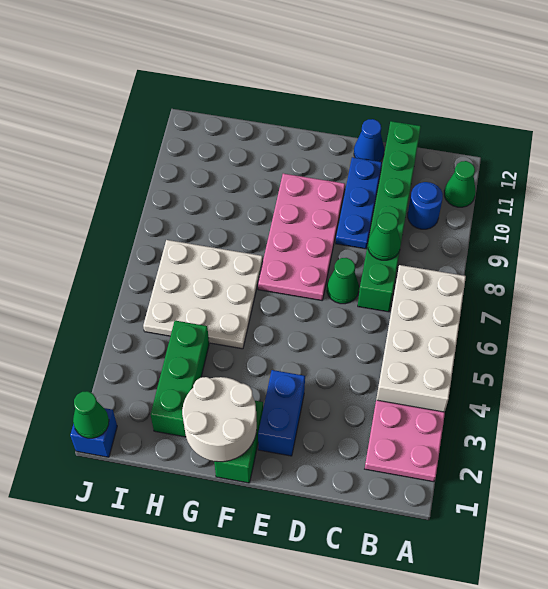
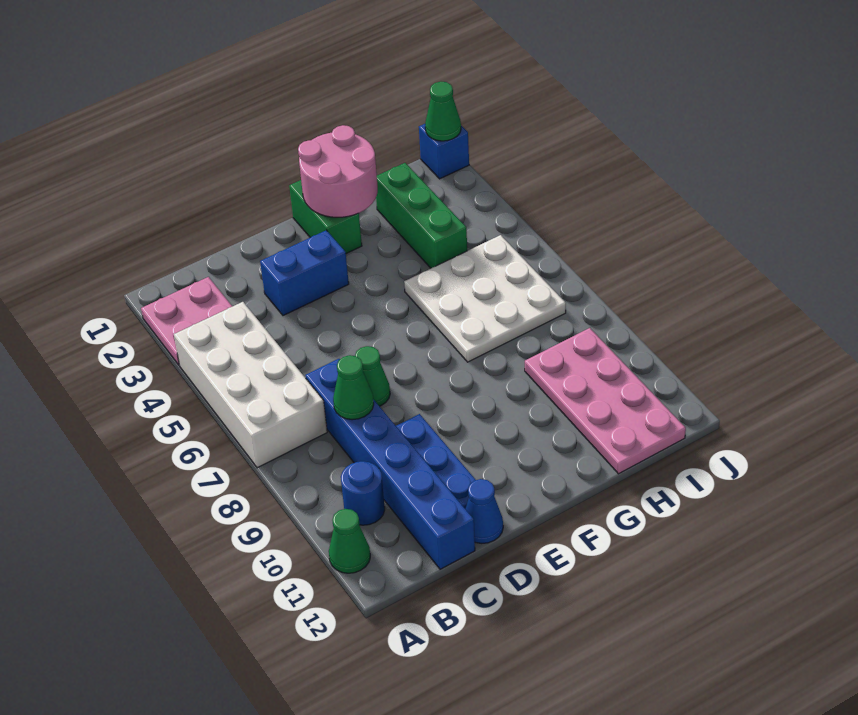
green 1x6 brick [358,121,421,312] -> blue 1x6 brick [305,359,475,569]
blue 1x2 brick [258,370,305,456] -> blue 1x2 brick turned to [260,230,349,316]
pink 2x4 plate [258,174,345,300] -> pink 2x4 plate moved to [525,328,686,474]
white 2x2 round brick [182,377,257,462] -> pink 2x2 round brick [298,125,378,217]

